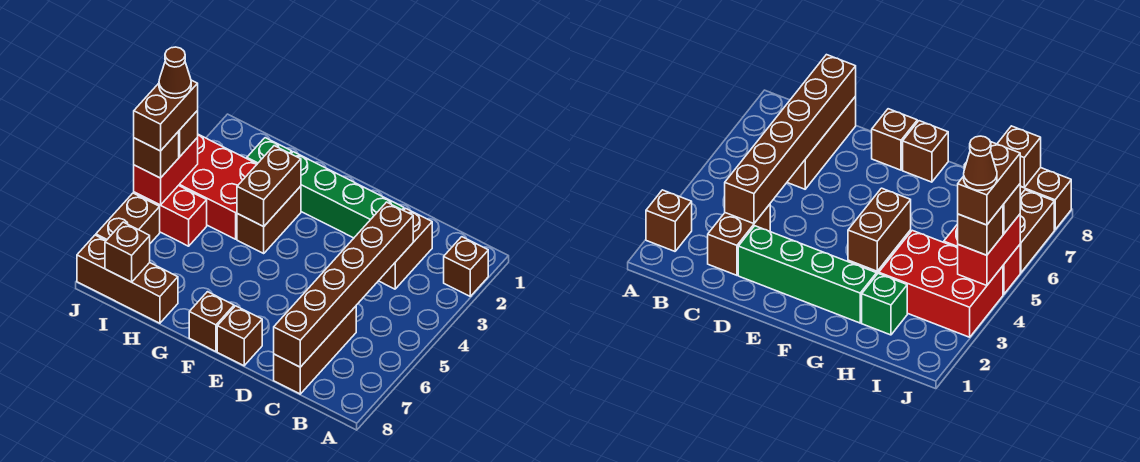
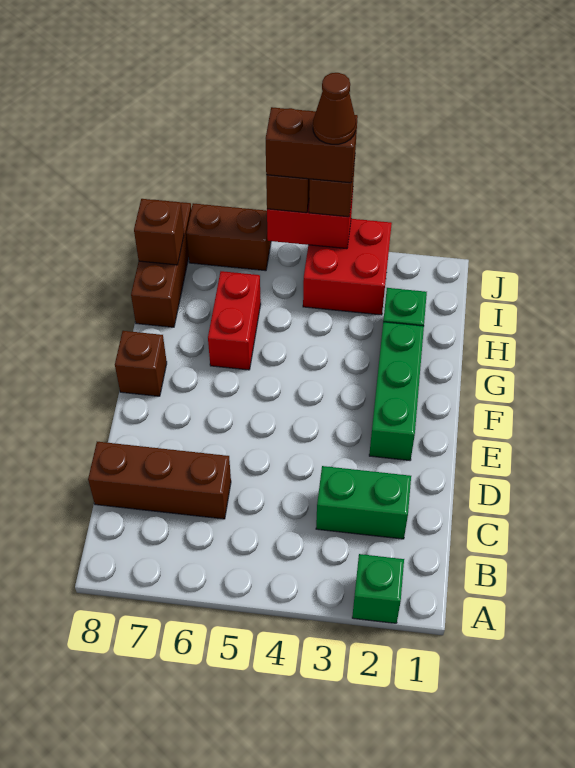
brown 1x1 brick [444,237,488,296] -> green 1x1 brick [352,554,404,623]
brown 1x2 brick [379,208,432,289] -> green 1x2 brick [316,466,411,539]
brown 1x6 brick [274,202,413,367] -> none
green 1x4 brick [291,152,404,238] -> green 1x3 brick [369,322,424,460]
brown 1x1 brick [217,306,262,366] -> none
brown 1x2 brick [237,186,301,253] -> none
brown 1x2 brick [237,146,301,227] -> none
red 2x3 brick [179,134,257,239] -> red 2x2 brick [303,219,392,315]
red 1x2 brick [134,185,207,246] -> red 1x2 brick moved to [208,271,261,370]

